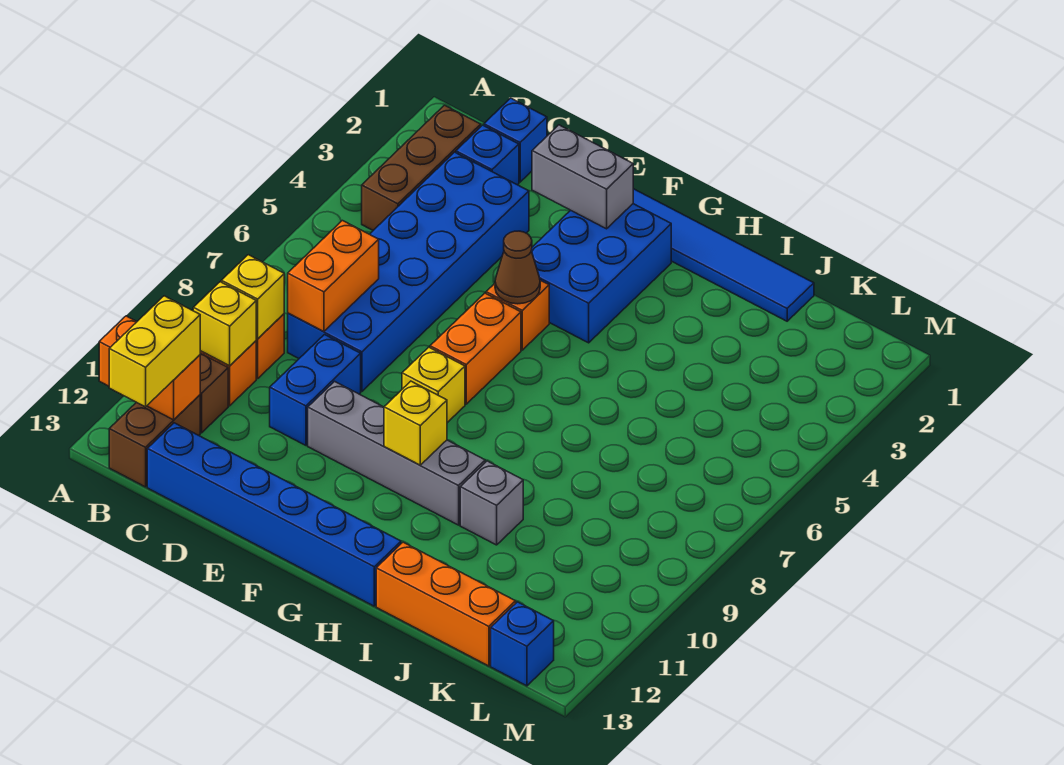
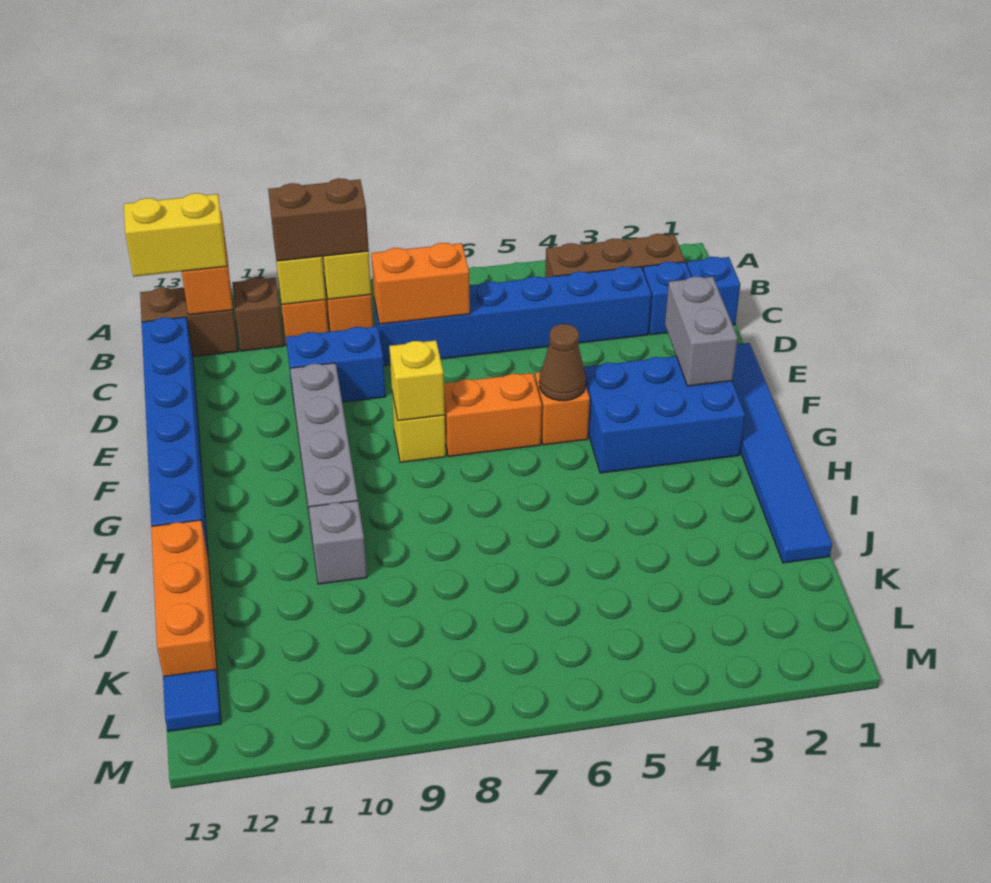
none -> brown 1x2 brick [268,178,369,261]
blue 2x6 brick [288,152,529,391] -> blue 1x6 brick [374,266,651,366]
yellow 1x1 brick [384,381,447,465] -> yellow 1x1 brick moved to [389,340,445,421]
blue 1x1 brick [491,602,554,686] -> blue 1x1 tile [163,669,221,731]

